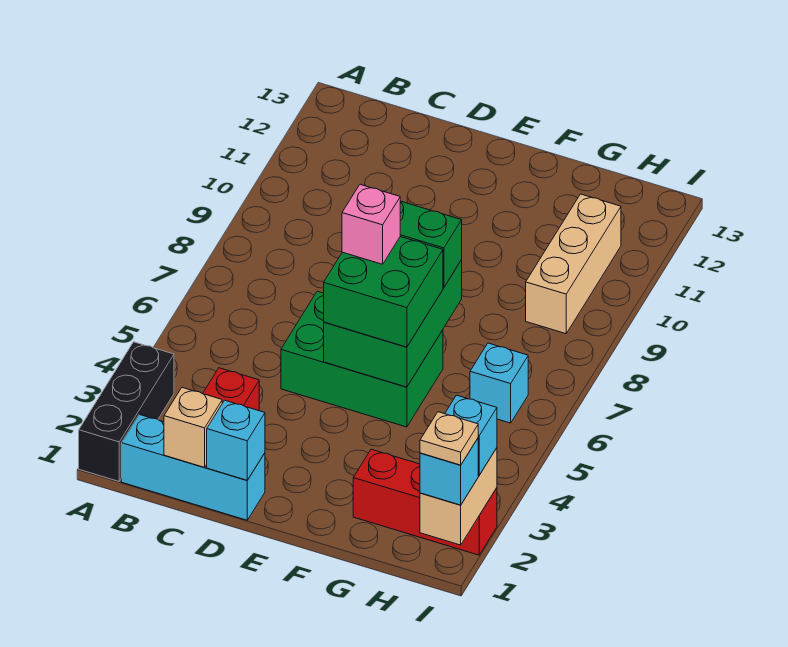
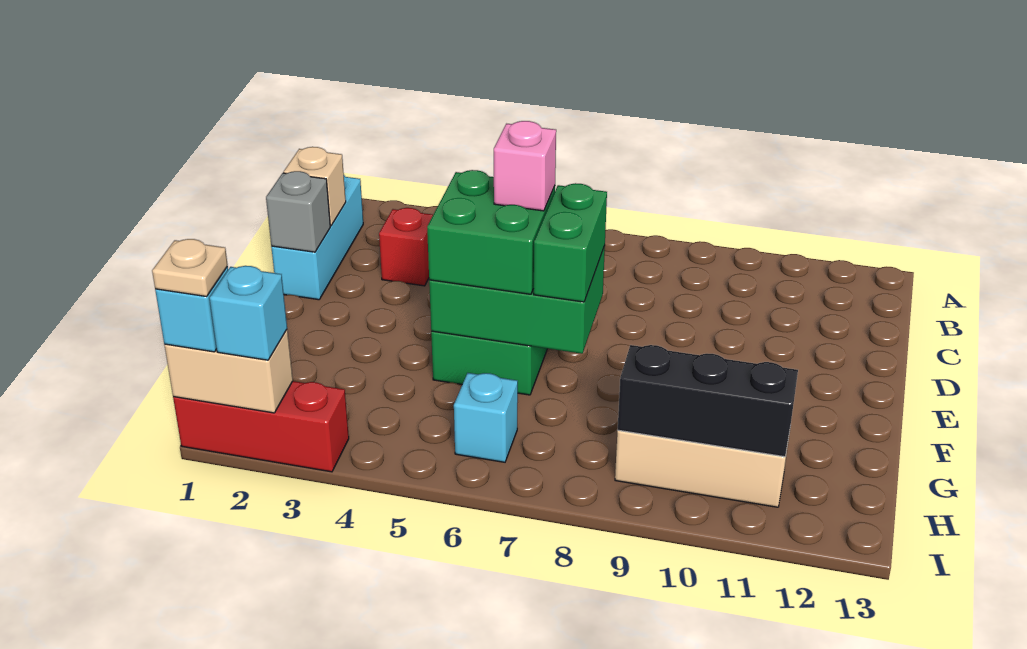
black 1x3 brick [79,342,174,481] -> black 1x3 brick moved to [618,345,798,457]
cyan 1x1 brick [207,400,265,480] -> grey 1x1 brick [266,171,330,252]
red 1x3 brick [353,449,497,555] -> red 1x3 brick turned to [173,381,349,472]

